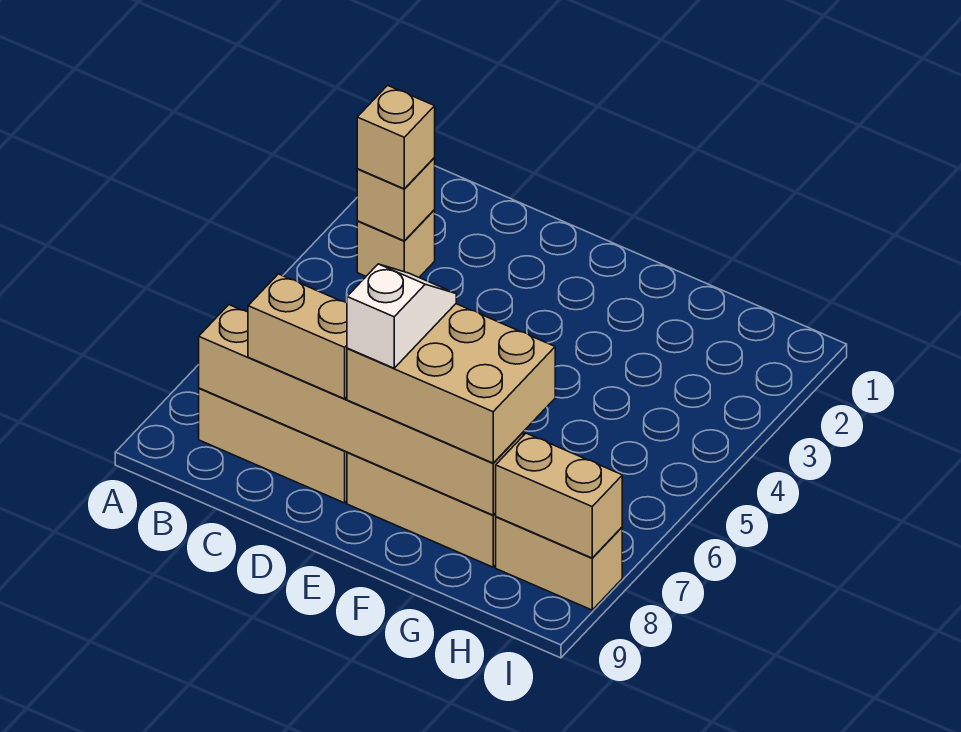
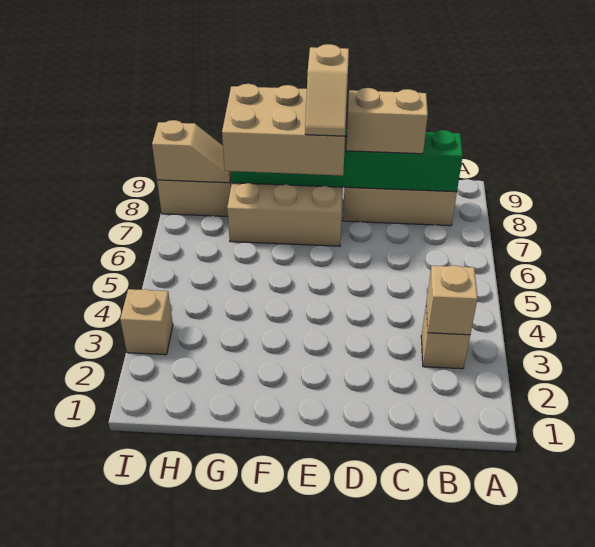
tan 1x1 brick [357,85,435,189] -> tan 1x1 brick moved to [120,289,173,355]
tan 1x6 brick [199,305,523,515] -> green 1x6 brick [231,129,463,192]
white 1x2 slope [347,264,456,368] -> tan 1x2 slope [305,44,349,136]
tan 1x2 brick [496,433,622,558] -> tan 1x2 slope [152,120,231,183]

